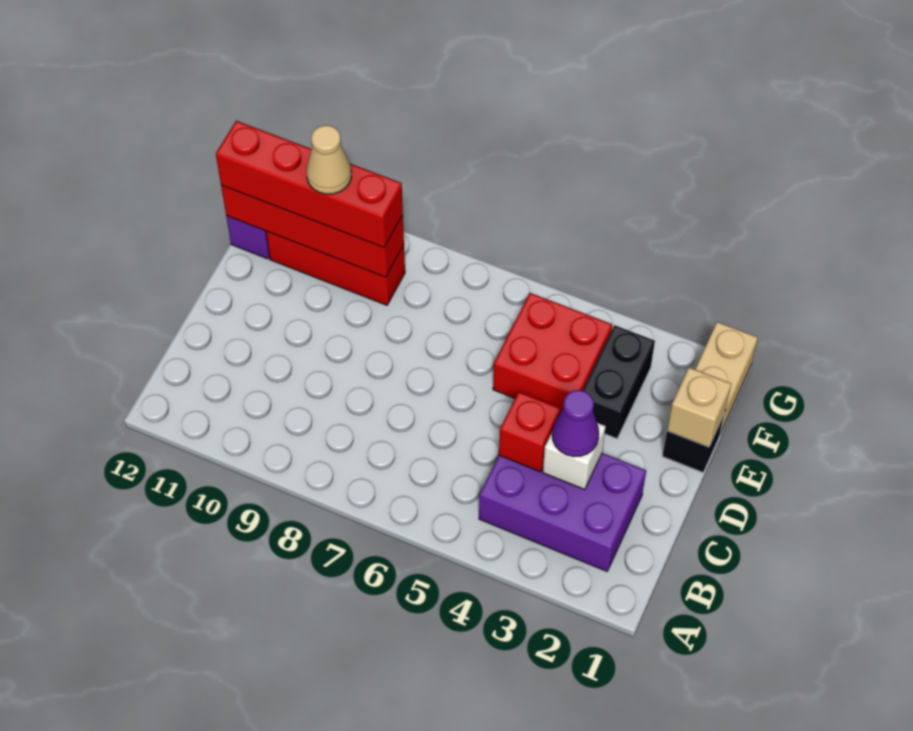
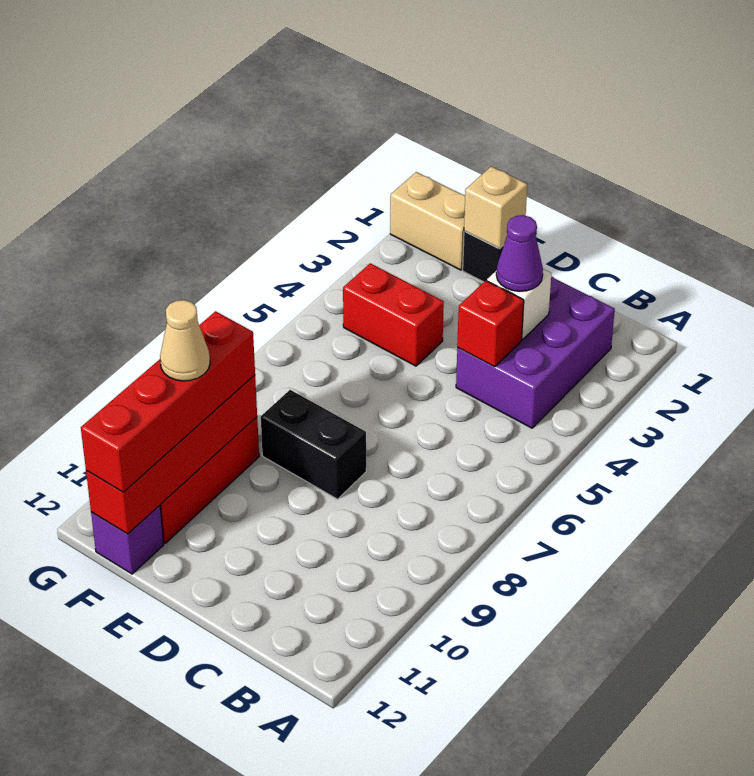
black 1x2 brick [583,325,655,439] -> black 1x2 brick moved to [261,390,366,499]
red 2x2 brick [493,293,612,411] -> red 1x2 brick [343,263,444,366]

